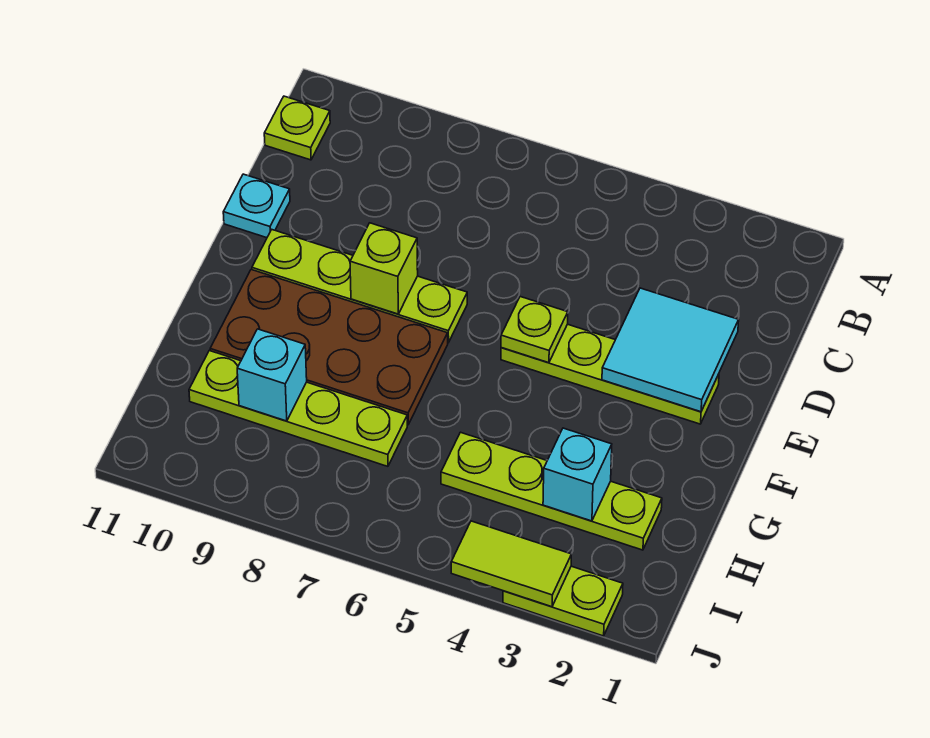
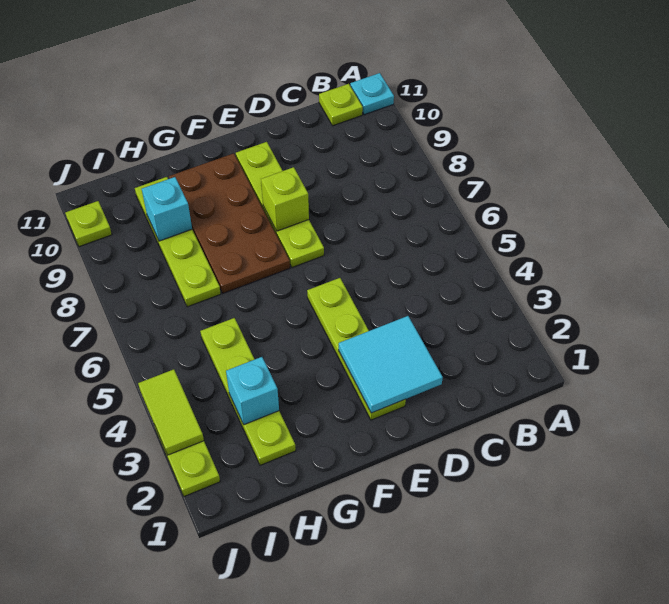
cyan 1x1 plate [223,174,290,238] -> cyan 1x1 plate moved to [350,73,394,115]
lime 1x1 plate [501,297,568,363] -> lime 1x1 plate moved to [65,201,112,247]

